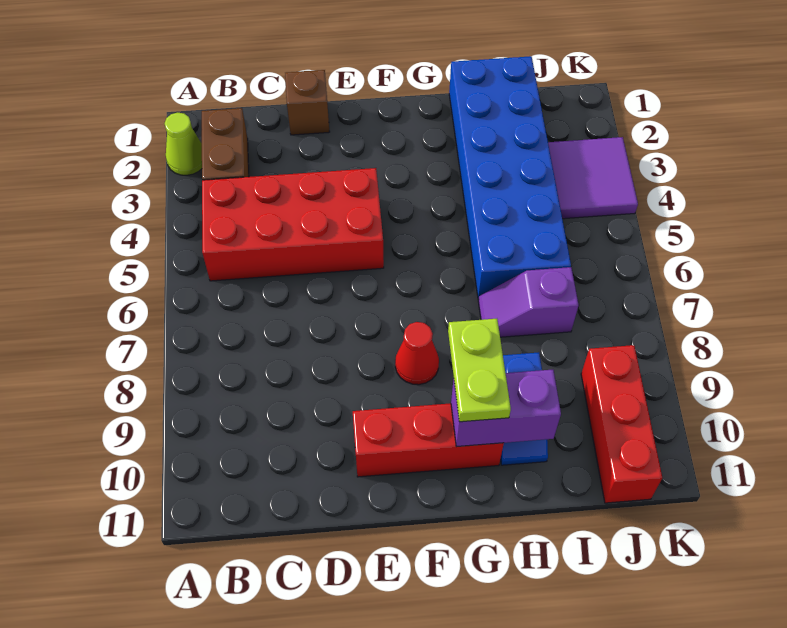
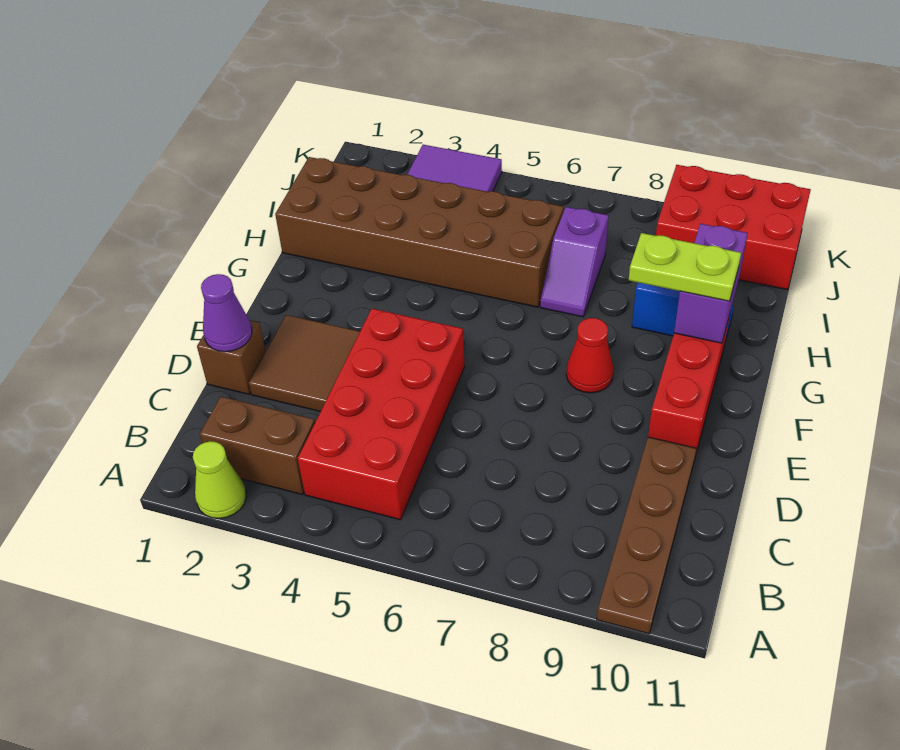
none -> brown 1x4 plate [597,437,697,634]
none -> purple 1x1 cone [201,274,252,352]
none -> brown 2x2 tile [249,315,360,412]
blue 2x6 brick [449,56,571,299] -> brown 2x6 brick [275,157,563,307]
red 1x3 brick [581,345,662,503] -> red 2x3 brick [656,165,811,290]

